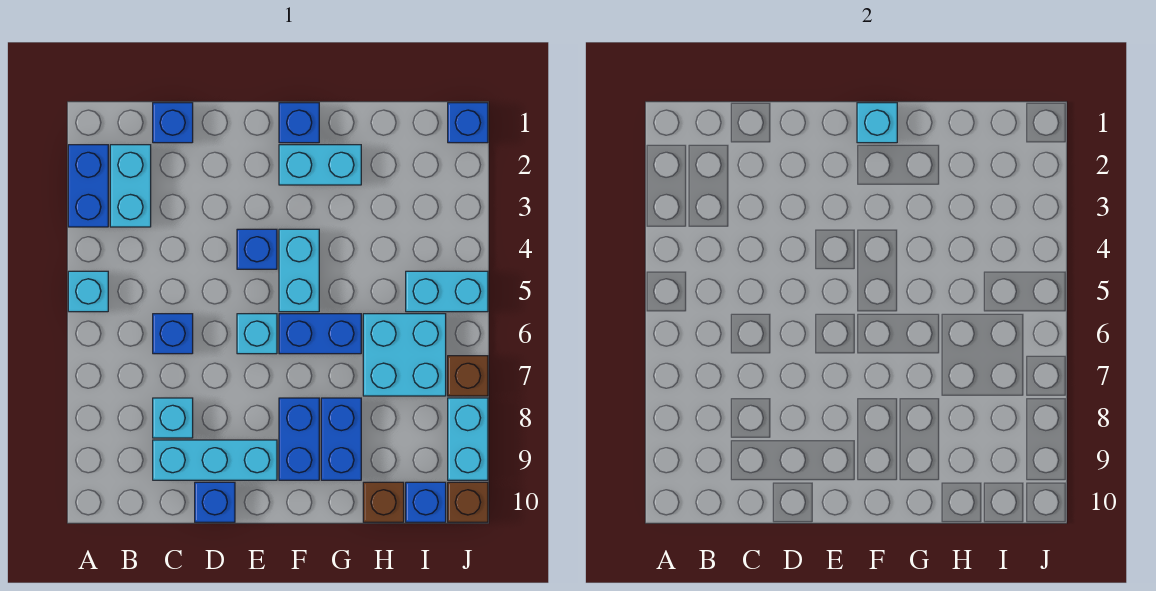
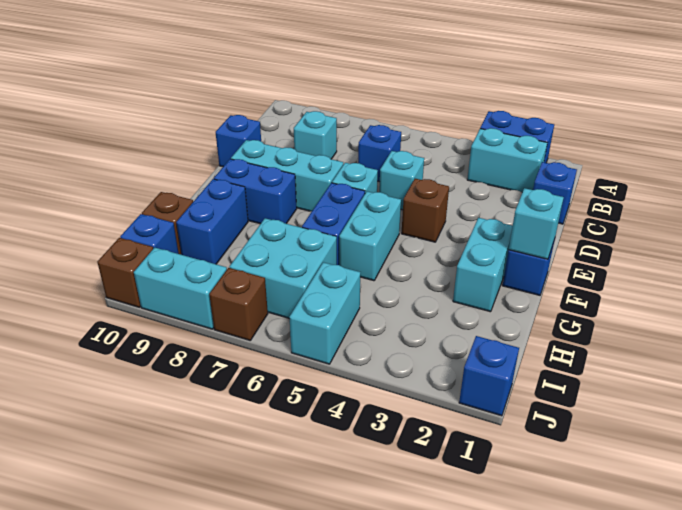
cyan 1x1 brick [68,271,108,312] -> cyan 1x1 brick moved to [379,151,424,210]
cyan 1x3 brick [153,440,277,480] -> cyan 1x3 brick turned to [231,140,343,211]
blue 1x1 brick [237,229,277,269] -> brown 1x1 brick [401,179,449,242]
cyan 1x2 brick [279,229,319,312] -> cyan 1x2 brick turned to [339,191,401,281]
blue 1x2 brick [321,398,361,480] -> blue 1x2 brick turned to [176,179,248,264]

